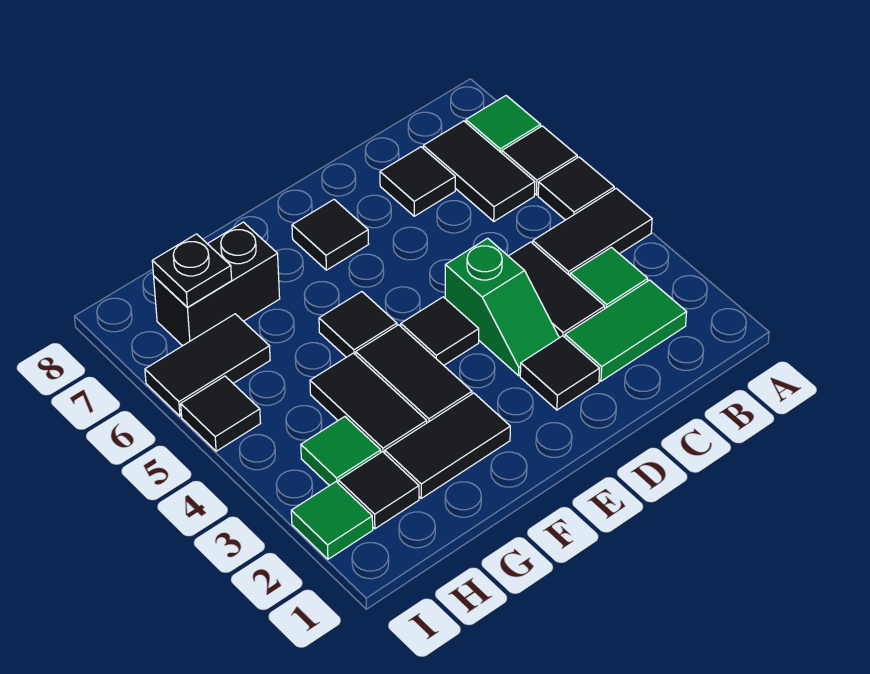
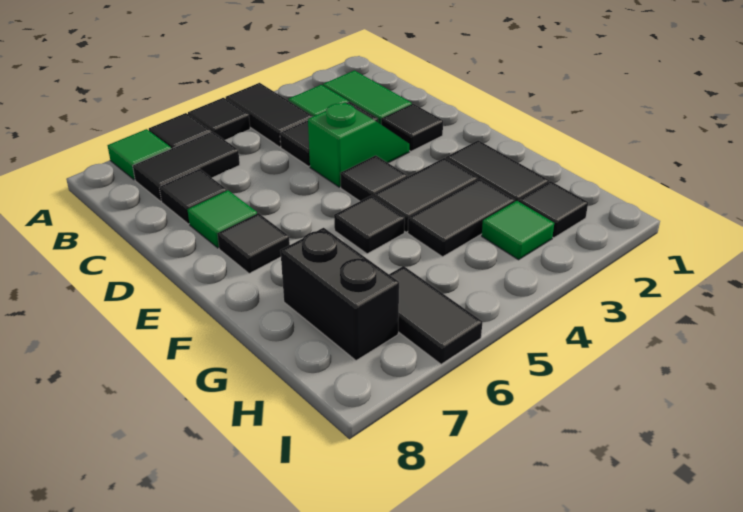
black 1x1 plate [152,234,232,308] -> none
green 1x1 tile [291,482,373,559] -> green 1x1 tile moved to [187,190,257,248]
black 1x1 tile [181,376,261,451] -> none

